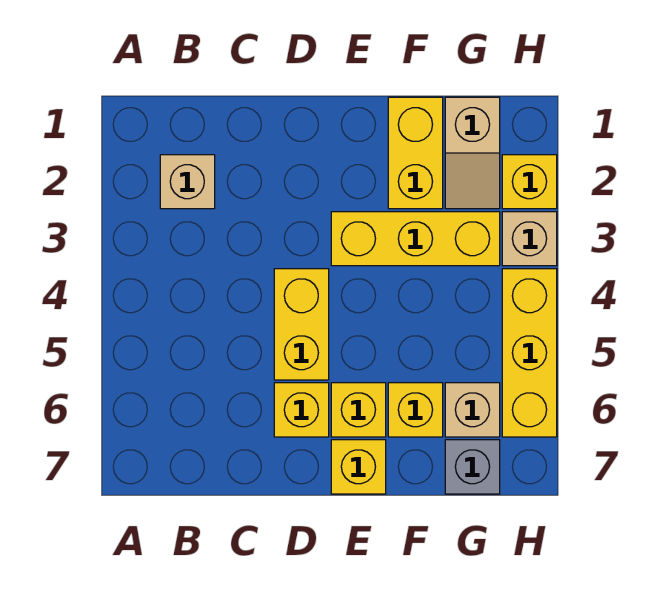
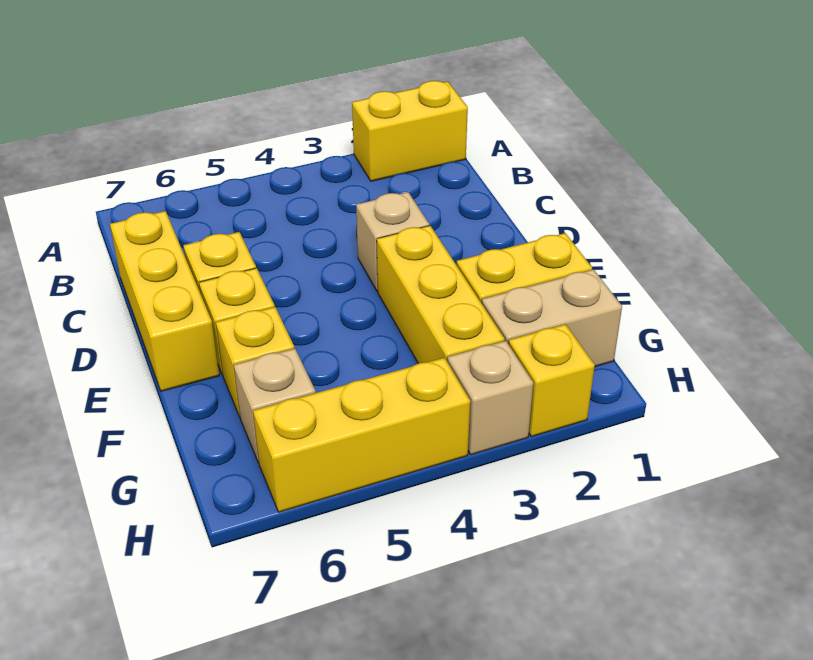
tan 1x1 brick [160,155,215,209] -> tan 1x1 brick moved to [356,192,429,291]
yellow 1x2 brick [274,269,329,380] -> yellow 1x2 brick moved to [352,81,468,181]
yellow 1x1 brick [331,440,386,494] -> yellow 1x3 brick [110,211,219,391]
tan 1x2 slope [445,97,500,209] -> tan 1x2 brick [482,269,622,367]
grey 1x1 brick [445,440,500,494] -> none

